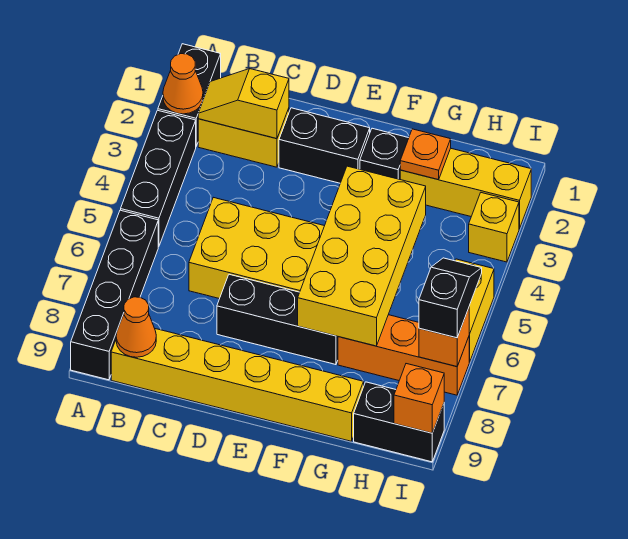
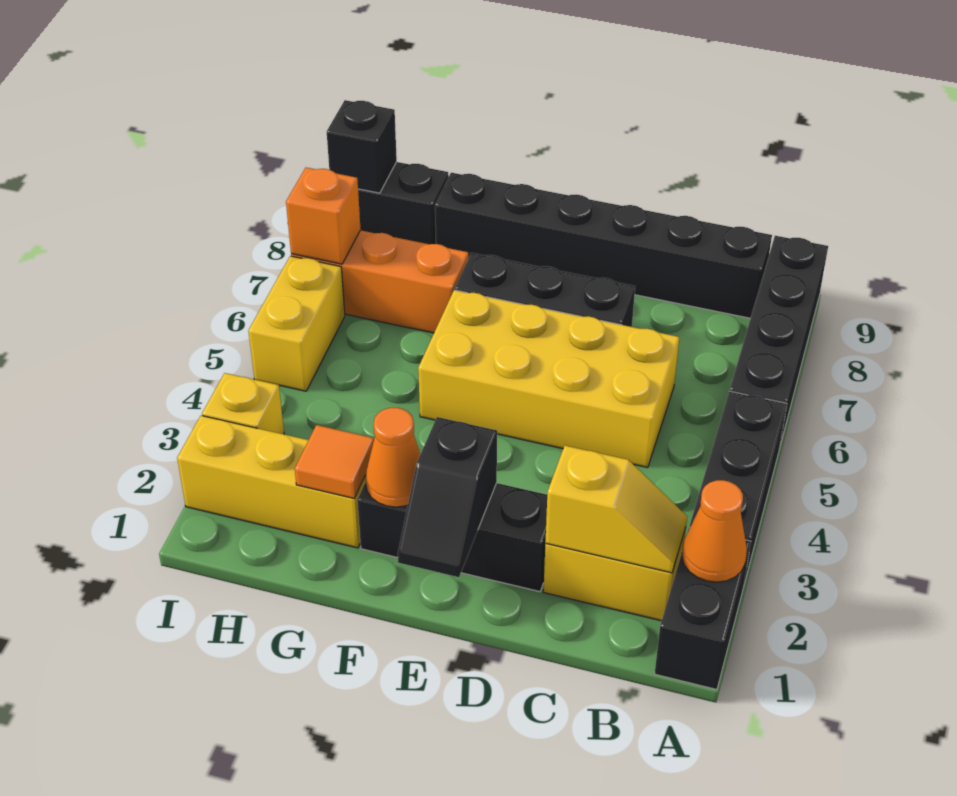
yellow 1x6 brick [111,329,364,441] -> black 1x6 brick [435,173,772,318]
orange 1x1 cone [116,297,156,357] -> orange 1x1 cone moved to [365,408,421,507]
yellow 2x4 brick [298,166,426,346] -> none
orange 1x1 plate [400,129,451,180] -> orange 1x1 tile [295,425,374,498]
black 1x2 slope [419,258,482,338] -> black 1x2 slope moved to [398,417,497,577]
orange 1x1 brick [394,364,444,433] -> black 1x1 brick [327,100,397,193]

